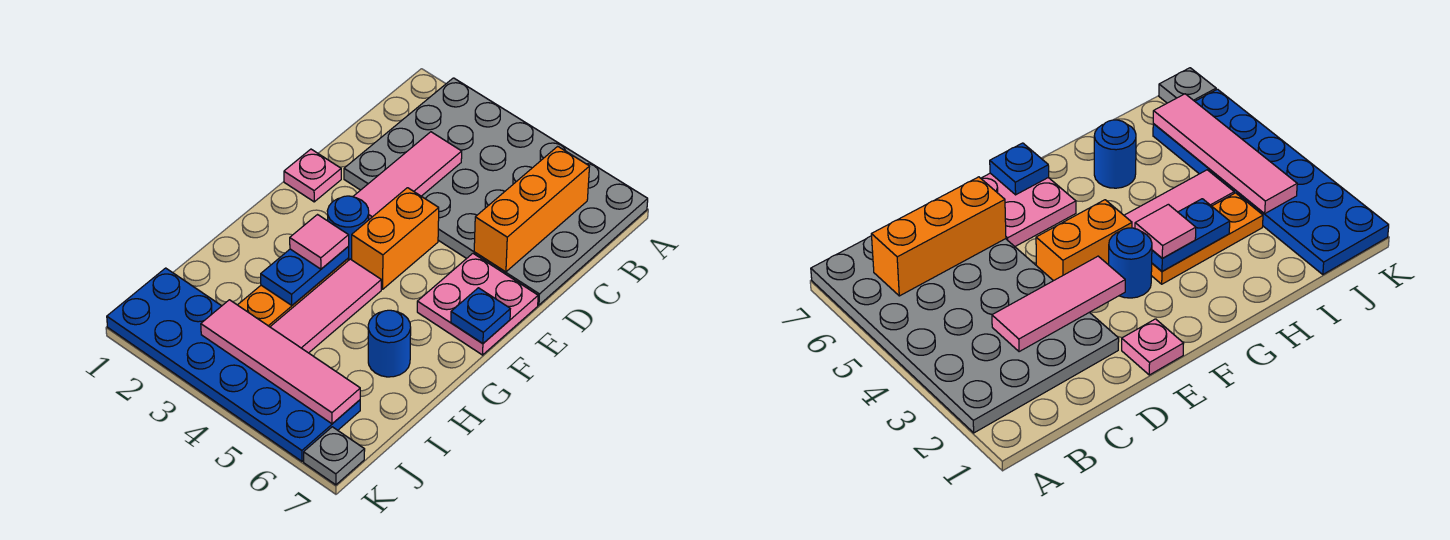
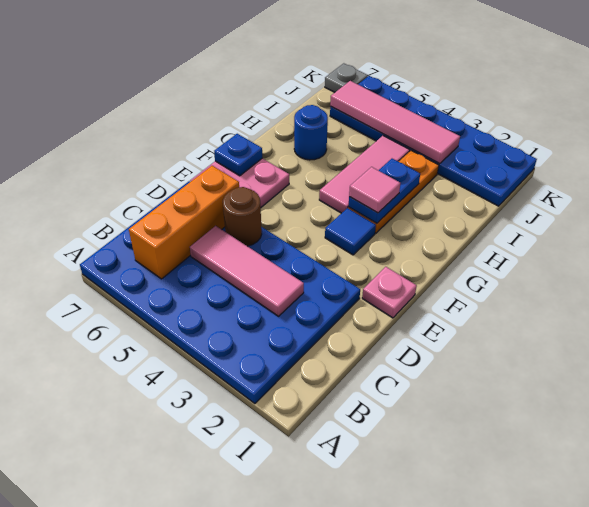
grey 4x6 plate [344,78,648,305] -> blue 4x6 plate [80,181,360,404]
pink 1x3 tile [353,132,462,219] -> pink 1x3 tile turned to [190,226,304,316]
none -> brown 1x1 round brick [223,187,262,246]
orange 1x2 brick [352,188,439,289] -> none
blue 1x1 round brick [327,196,369,260] -> blue 1x1 tile [325,208,376,255]

